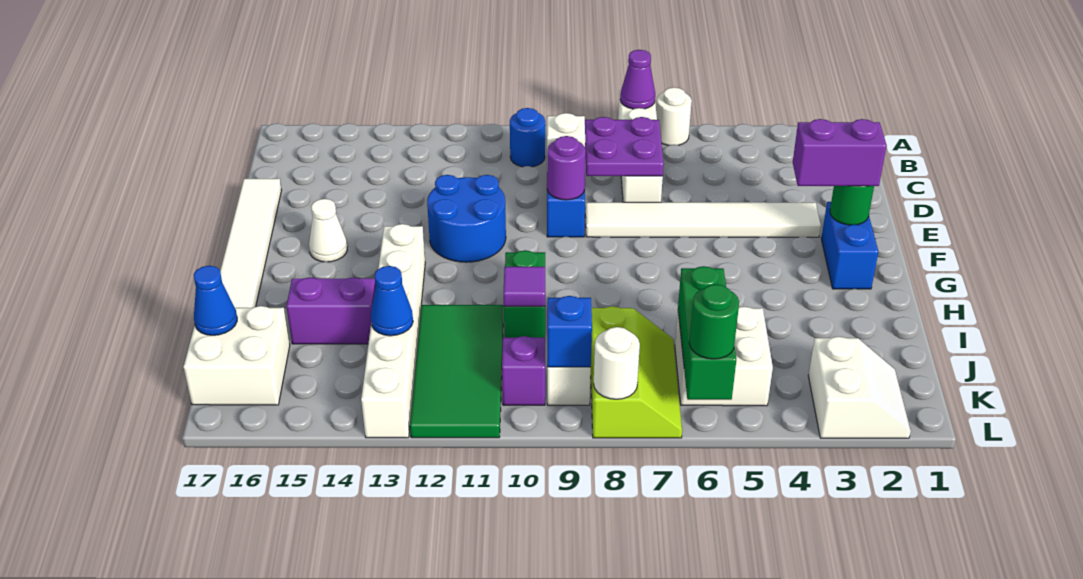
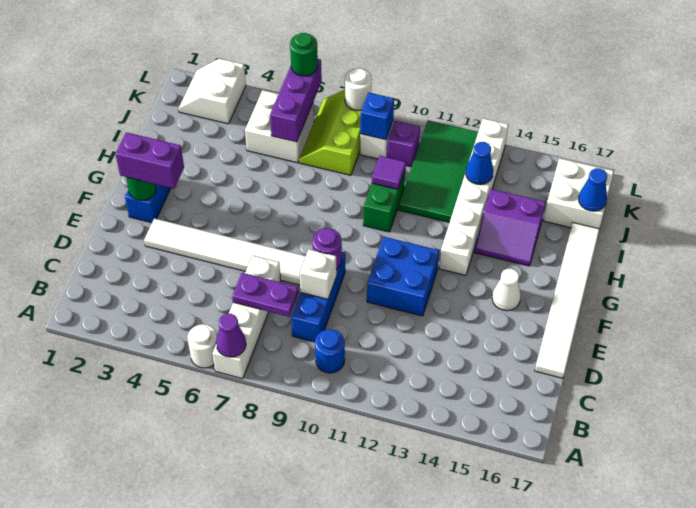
purple 2x2 plate [585,117,663,176] -> purple 1x2 plate [232,273,299,317]
blue 2x2 round brick [427,175,506,262] -> blue 2x2 brick [367,237,439,316]
green 1x3 brick [678,266,736,400] -> purple 1x3 brick [270,59,322,142]

